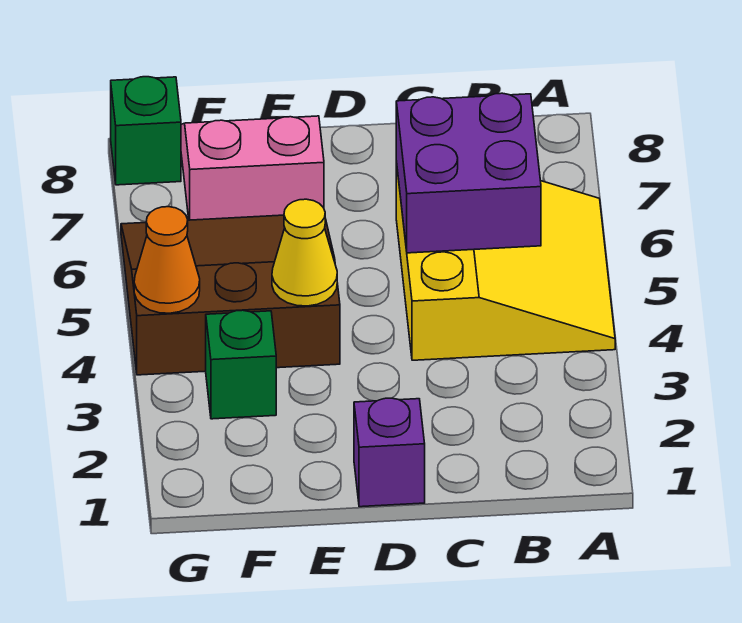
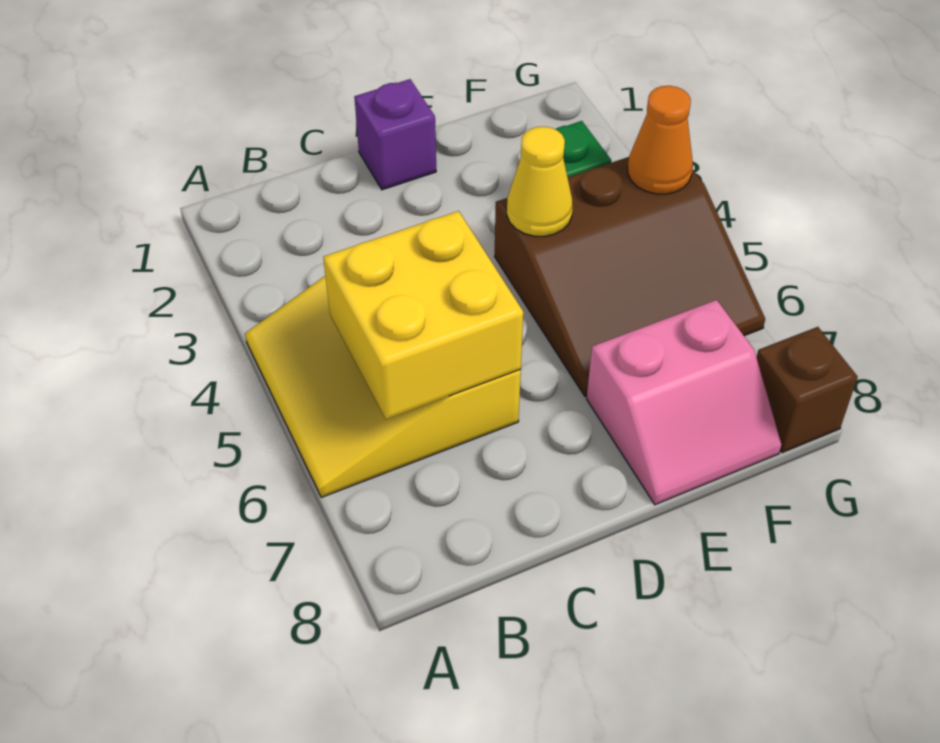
purple 2x2 brick [396,93,541,253] -> yellow 2x2 brick [323,211,523,419]
green 1x1 brick [111,77,181,185] -> brown 1x1 brick [757,327,858,453]

